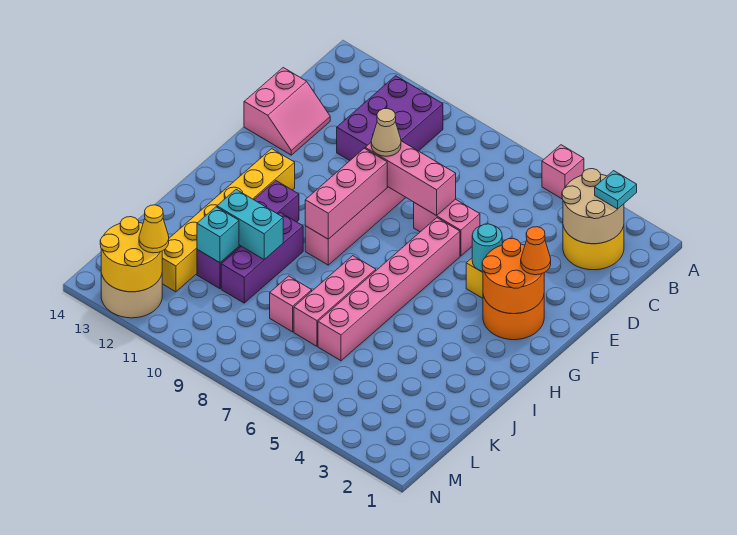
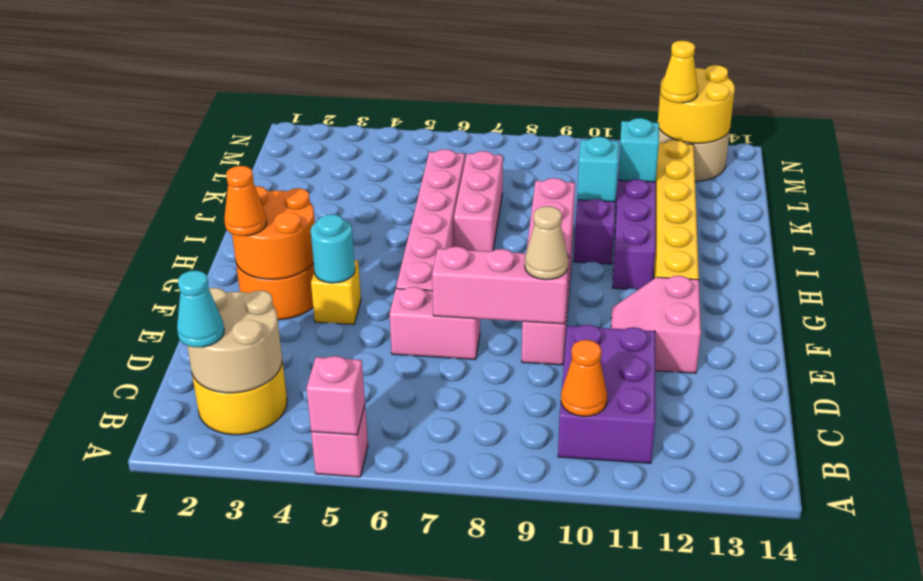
cyan 1x1 plate [595,171,637,209] -> cyan 1x1 cone [177,270,224,347]
none -> orange 1x1 cone [561,340,607,416]
pink 2x2 slope [244,68,330,155] -> pink 2x2 slope moved to [611,276,701,373]
cyan 1x2 brick [217,190,283,260] -> cyan 1x1 brick [577,137,619,202]
pink 1x1 brick [270,276,312,332] -> pink 1x1 brick moved to [307,356,365,435]

